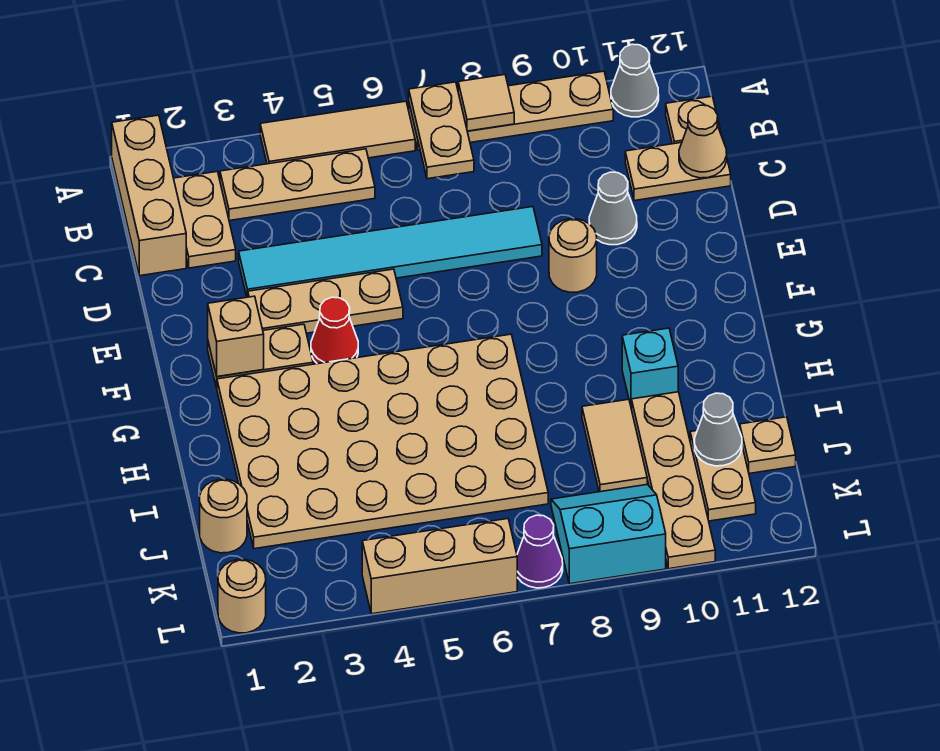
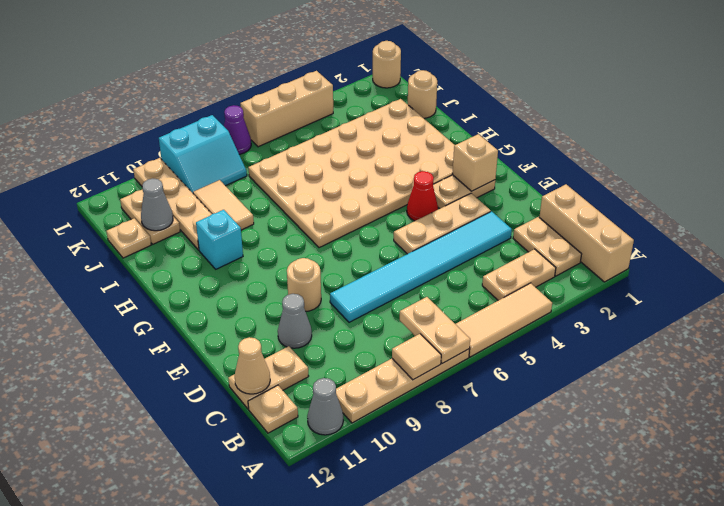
tan 1x3 plate [220,149,375,221] -> tan 1x2 plate [482,249,556,300]

